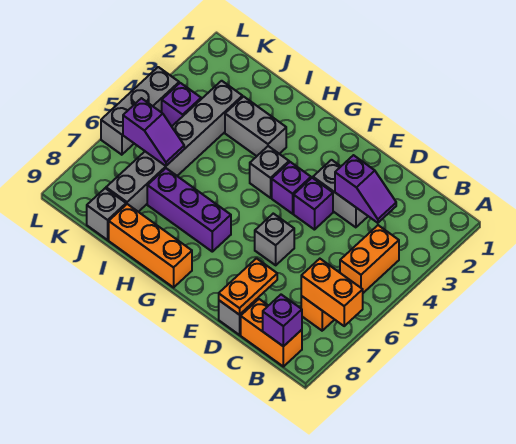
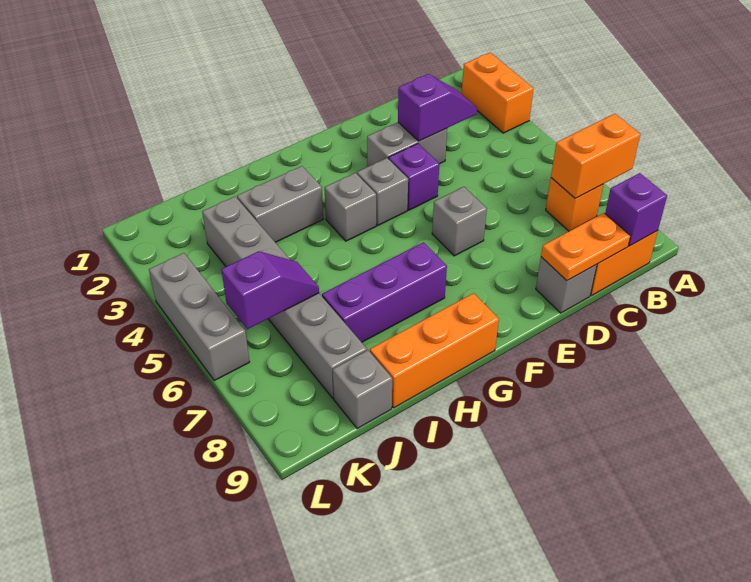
orange 1x2 brick [340,225,399,293] -> orange 1x2 brick moved to [462,53,534,133]
orange 1x2 plate [219,258,277,315] -> orange 1x2 plate turned to [541,213,630,281]
purple 1x1 brick [272,162,311,214] -> grey 1x1 brick [357,158,408,225]
purple 1x1 brick [162,83,201,126] -> none

